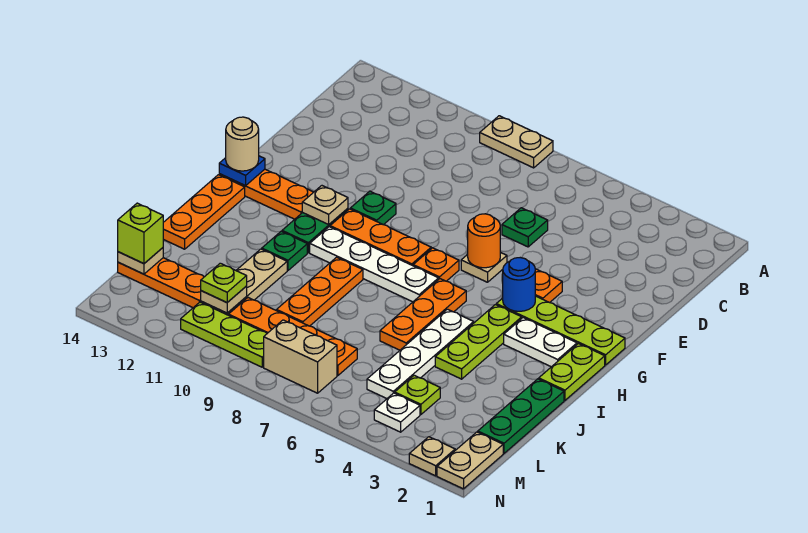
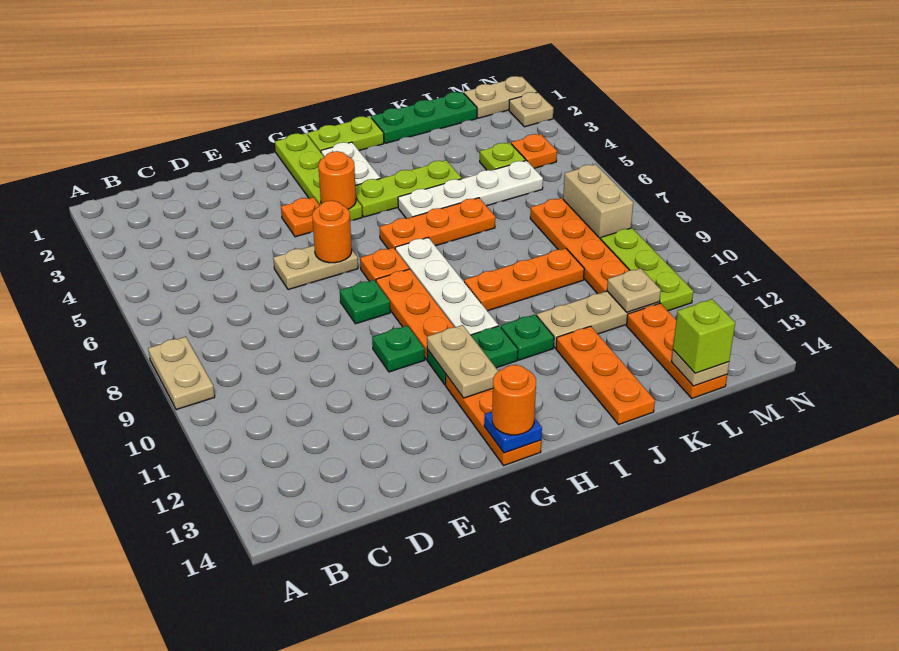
green 1x1 plate [502,208,548,247] -> green 1x1 plate moved to [340,280,390,324]
tan 1x1 plate [461,252,507,282] -> tan 1x2 plate [273,246,358,290]
blue 1x1 round brick [503,258,535,311] -> orange 1x1 round brick [318,151,356,209]
tan 1x1 plate [302,186,348,224] -> tan 1x2 plate [427,325,498,398]
tan 1x1 round brick [226,117,259,171] -> orange 1x1 round brick [492,365,536,435]
orange 1x3 plate [163,175,245,249] -> orange 1x3 plate turned to [556,326,655,424]
lime 1x1 plate [201,263,247,303] -> none
white 1x1 plate [374,393,420,432] -> orange 1x1 plate [511,134,557,168]

